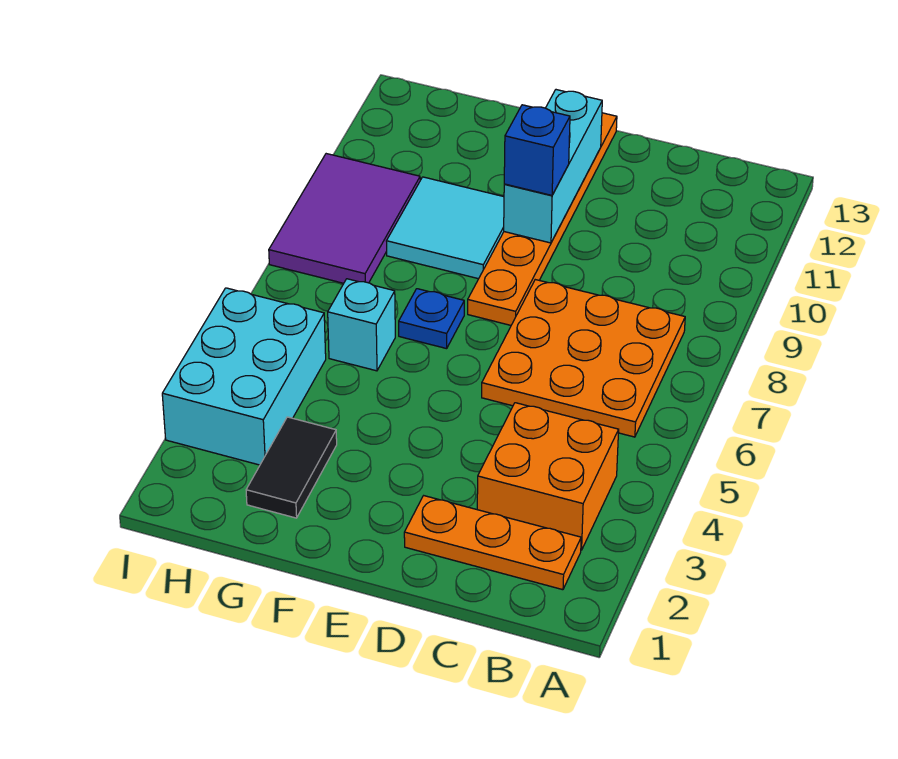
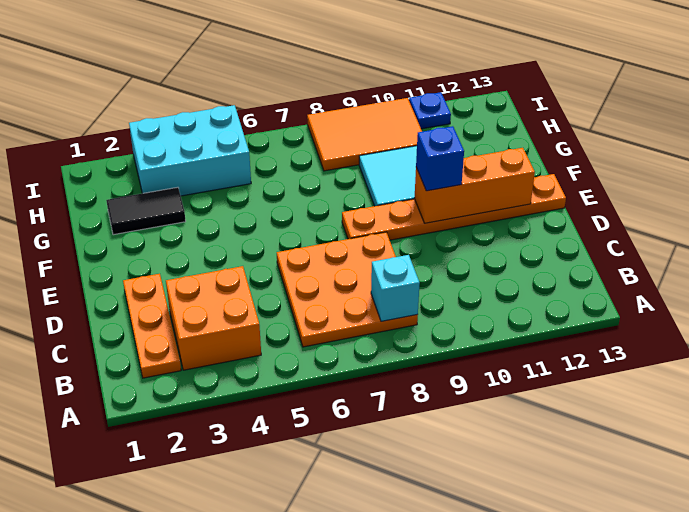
cyan 1x3 brick [504,90,602,243] -> orange 1x3 brick [414,148,535,223]
blue 1x1 plate [399,289,464,349] -> blue 1x1 plate moved to [409,92,451,129]
cyan 1x1 brick [328,279,395,371] -> cyan 1x1 brick moved to [371,255,420,321]
purple 2x3 tile [269,154,420,283] -> orange 2x3 tile [307,98,422,171]

